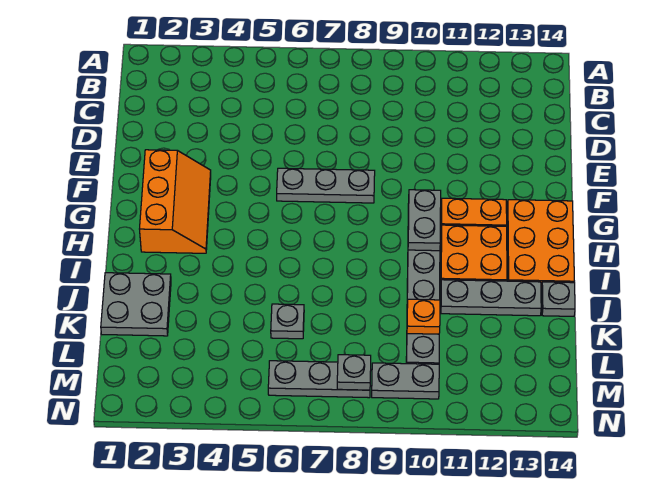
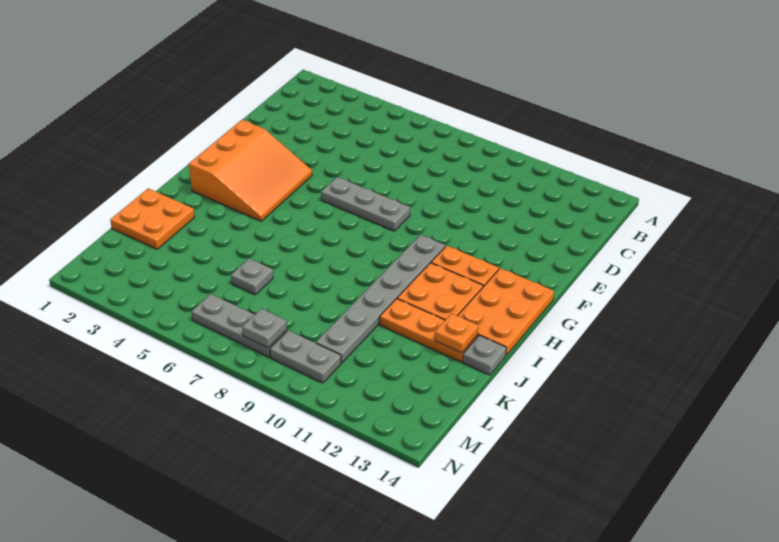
orange 2x3 slope [140,150,211,253] -> orange 3x3 slope [189,120,312,221]
grey 1x2 plate [408,190,441,251] -> none
grey 2x2 plate [101,273,171,336] -> orange 2x2 plate [110,188,195,249]
grey 1x3 plate [441,280,541,316] -> orange 1x3 plate [380,299,478,362]
orange 1x1 plate [407,299,440,334] -> orange 1x1 plate moved to [435,313,478,353]

